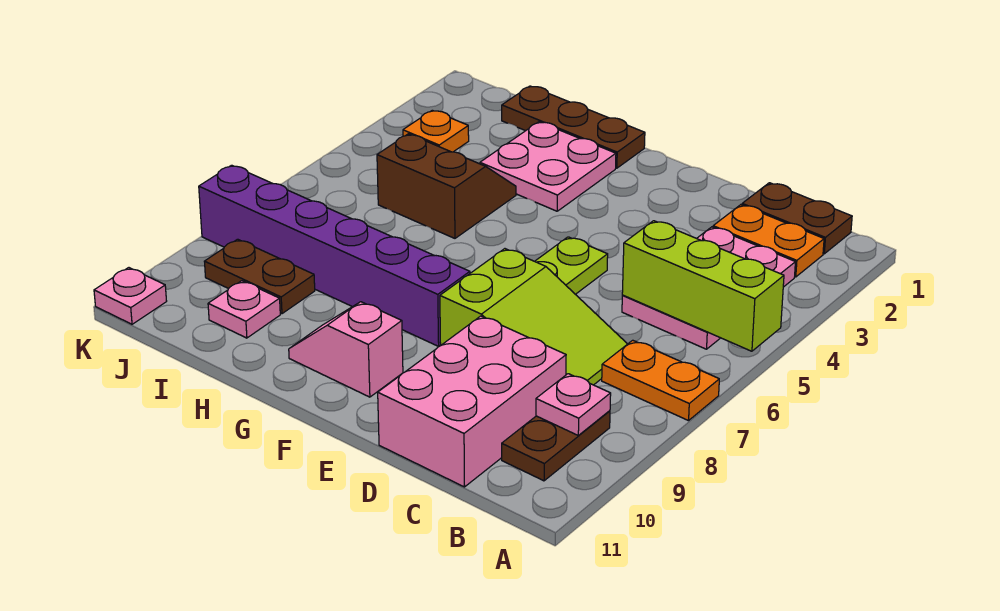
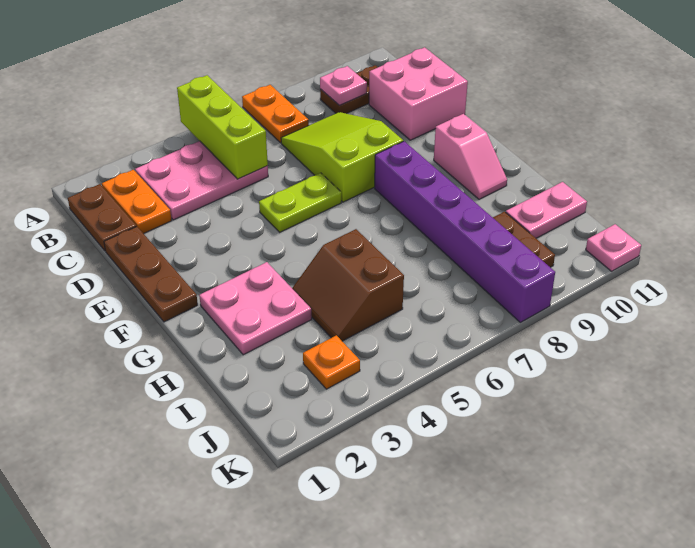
pink 2x3 brick [378,316,566,487] -> pink 2x2 brick [369,47,468,140]
brown 1x3 plate [502,86,645,168] -> brown 1x3 plate moved to [104,226,198,322]
pink 1x1 plate [208,281,280,338] -> pink 1x2 plate [506,182,587,238]

